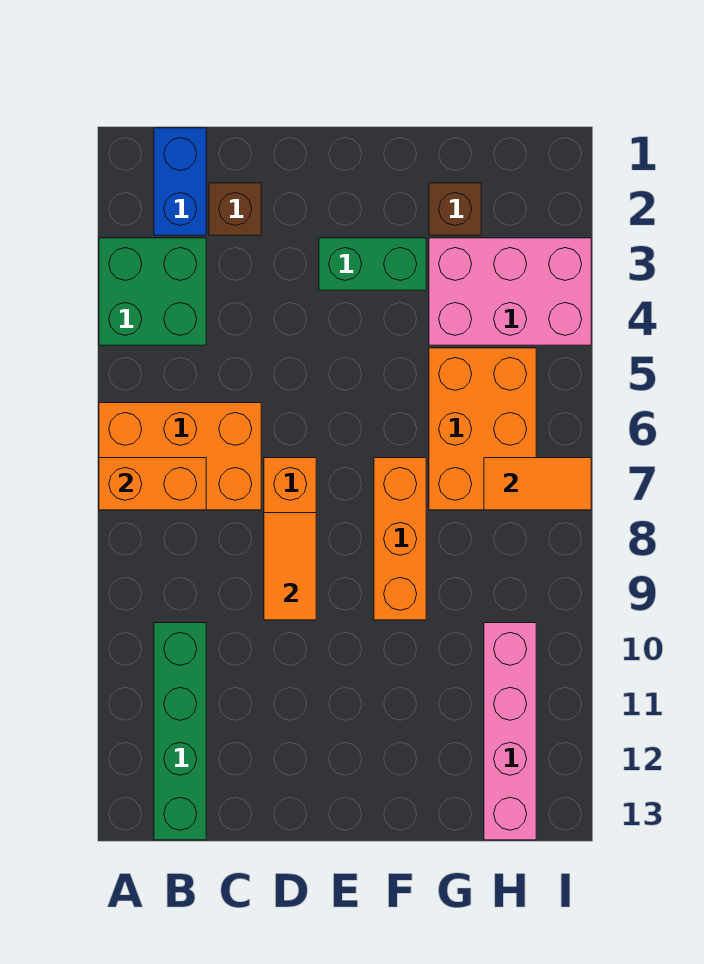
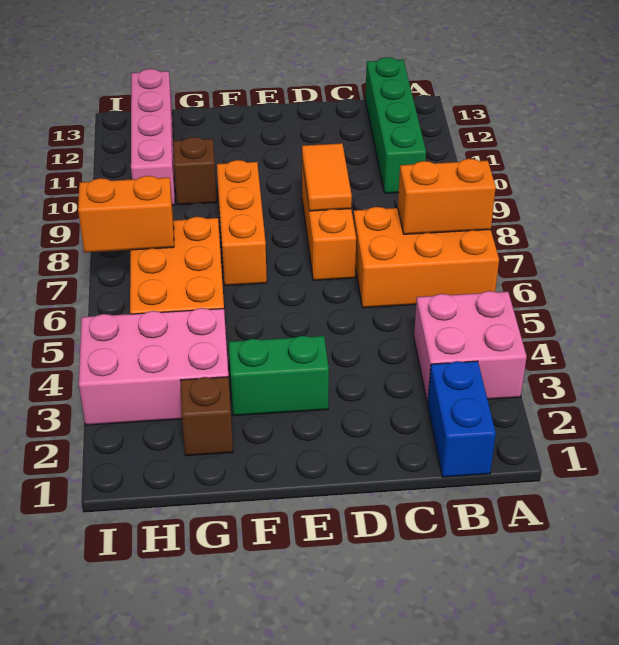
green 2x2 brick [99,238,206,345] -> pink 2x2 brick [414,291,527,403]
brown 1x1 brick [209,183,261,235] -> brown 1x1 brick moved to [173,137,217,205]
orange 1x2 tile [484,458,591,510] -> orange 1x2 brick [78,176,174,253]

